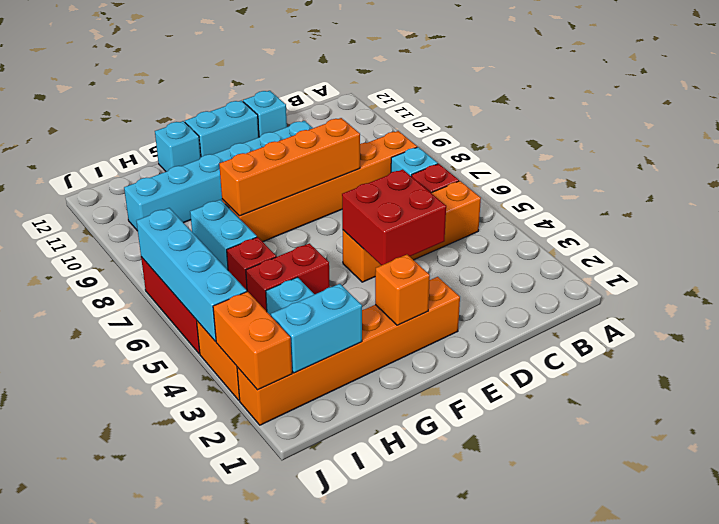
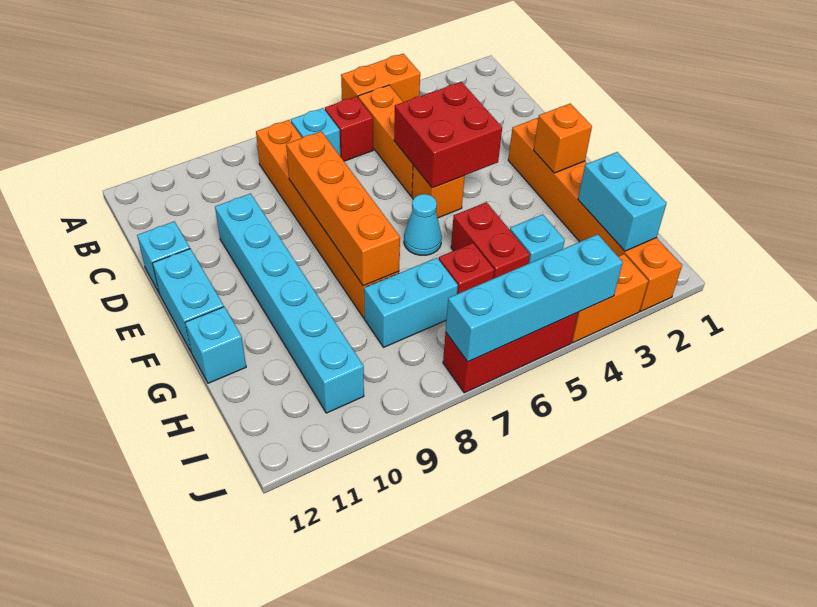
none -> cyan 1x1 cone [404,194,442,255]
orange 1x2 brick [213,291,292,390] -> orange 1x2 brick moved to [341,54,420,102]

